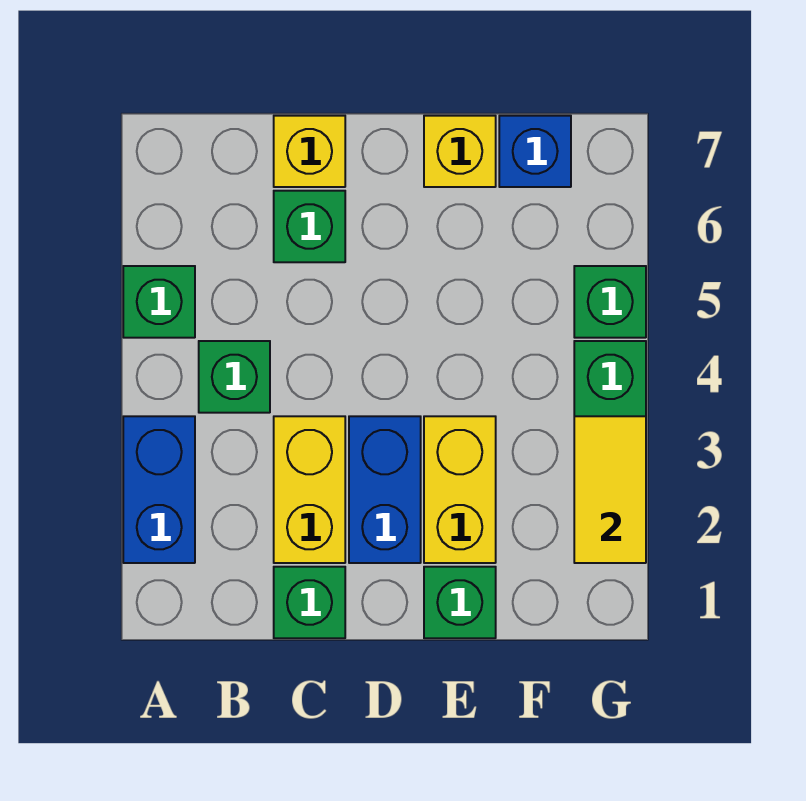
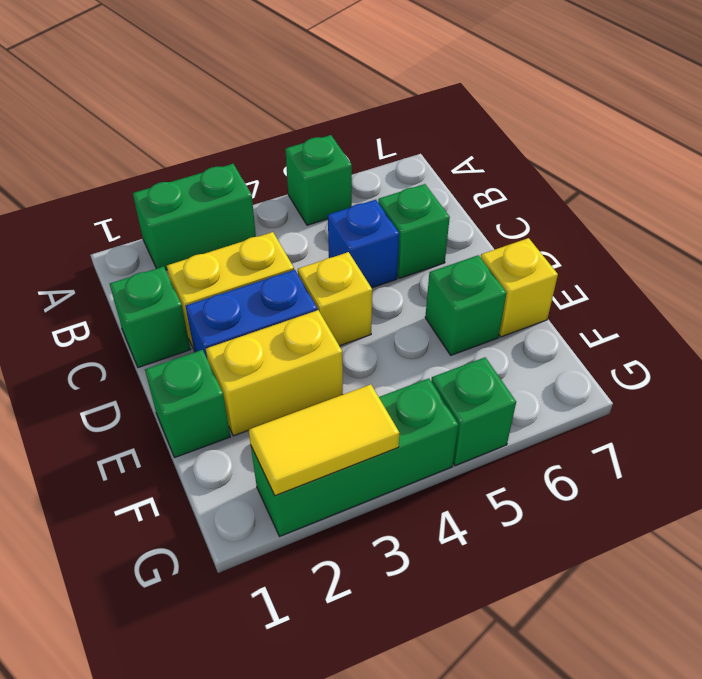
blue 1x2 brick [123,416,195,563] -> green 1x2 brick [133,164,256,270]
green 1x1 brick [199,341,270,413] -> green 1x1 brick moved to [425,255,507,355]
yellow 1x1 brick [274,116,345,187] -> yellow 1x1 brick moved to [298,252,372,346]
blue 1x1 brick [499,116,571,187] -> blue 1x1 brick moved to [328,200,399,288]

